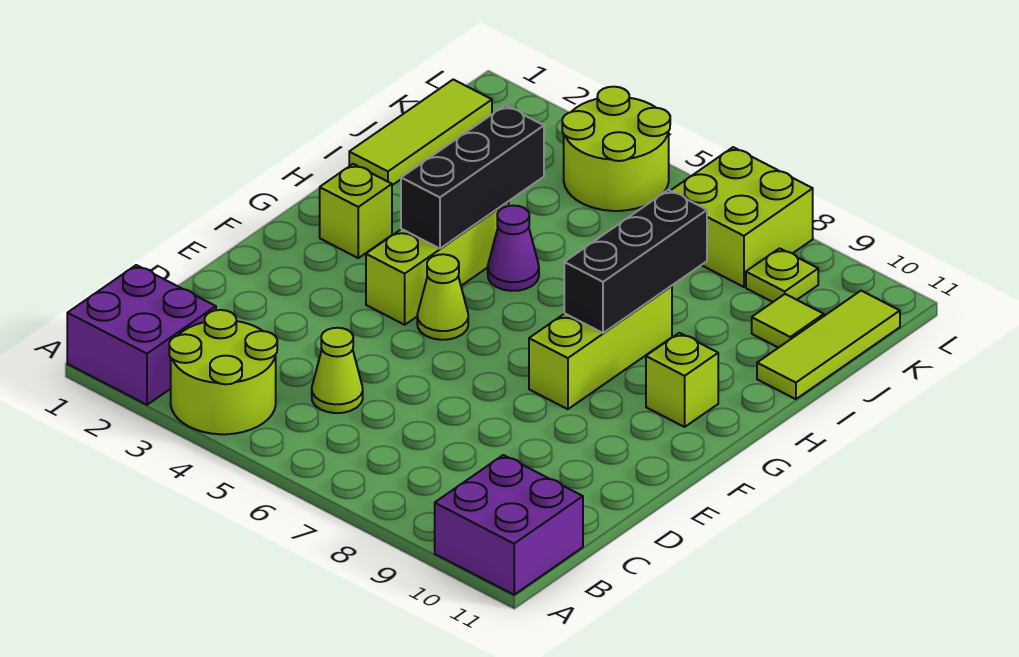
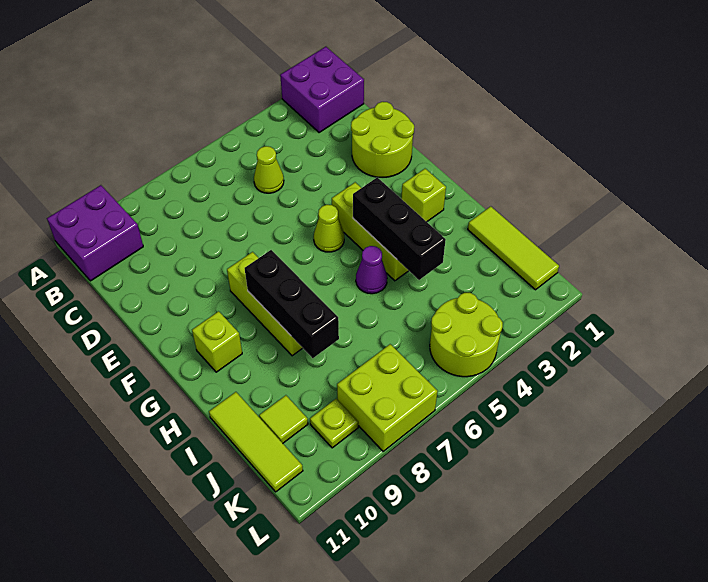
lime 2x2 round brick [169,310,277,434] -> lime 2x2 round brick moved to [351,102,414,177]

